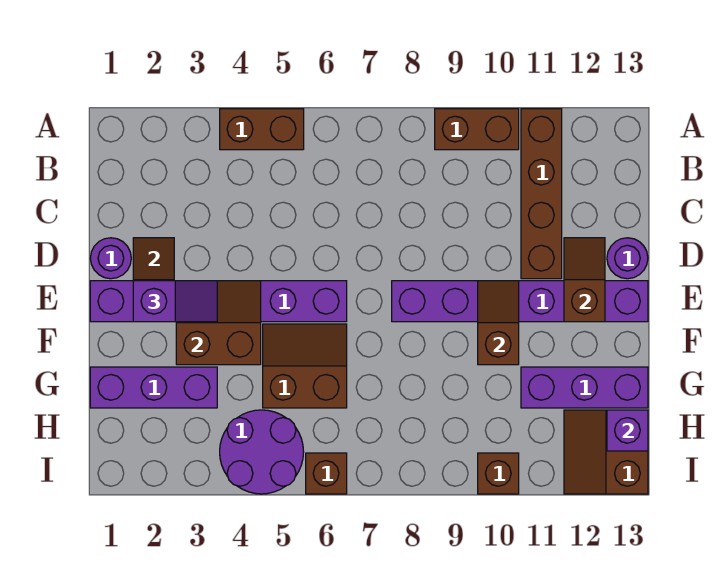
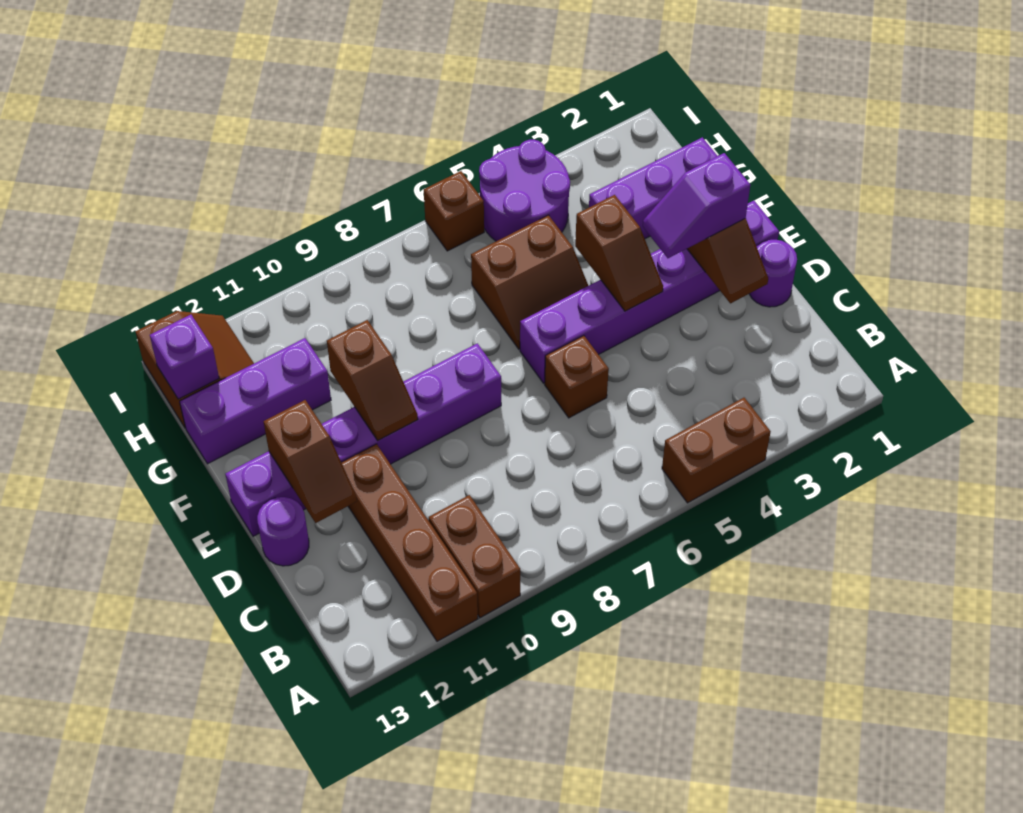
brown 1x2 brick [435,109,519,150] -> brown 1x2 brick turned to [429,495,520,618]
brown 2x2 slope [176,281,261,365] -> brown 1x2 slope [575,195,663,311]
brown 1x1 brick [478,453,519,494] -> brown 1x1 brick moved to [545,336,609,418]

